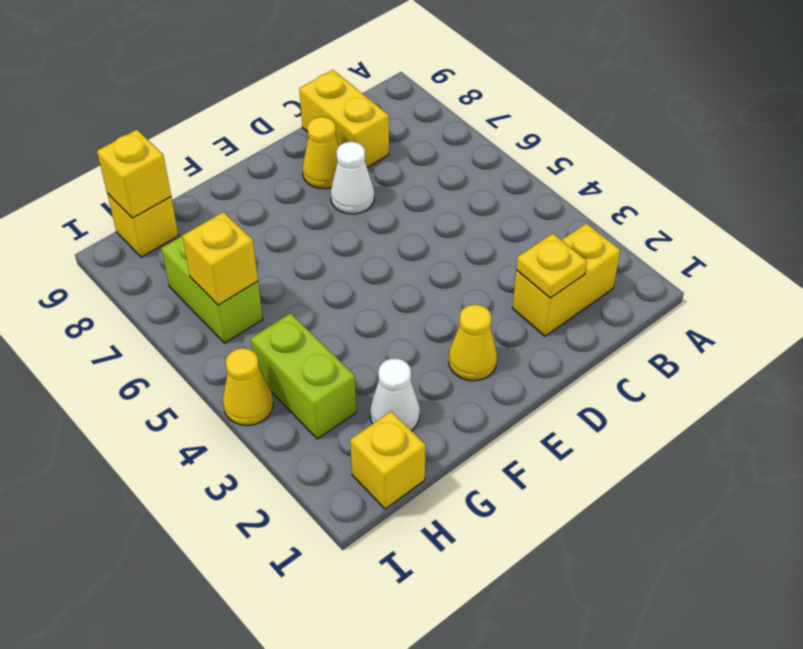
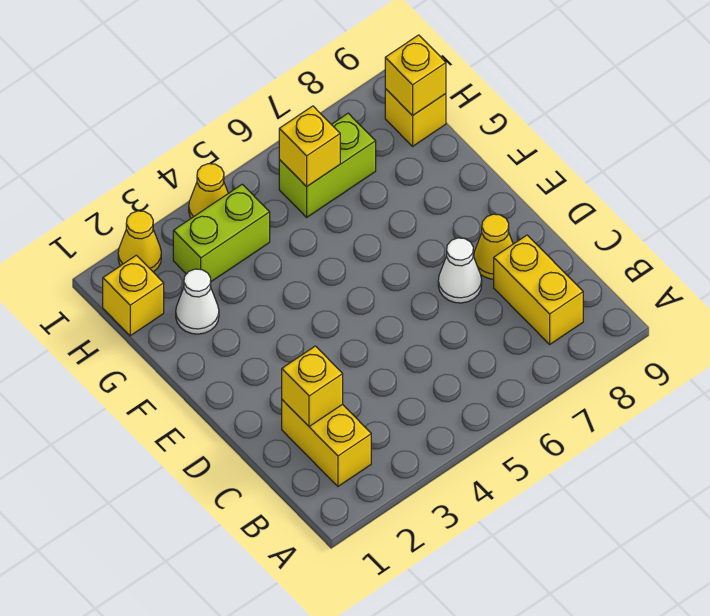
yellow 1x1 plate [516,234,587,298] -> yellow 1x1 brick [282,346,343,427]
yellow 1x2 brick [299,70,389,167] -> yellow 1x2 brick turned to [494,235,583,344]
yellow 1x1 cone [449,305,497,381] -> yellow 1x1 cone moved to [118,211,161,272]

